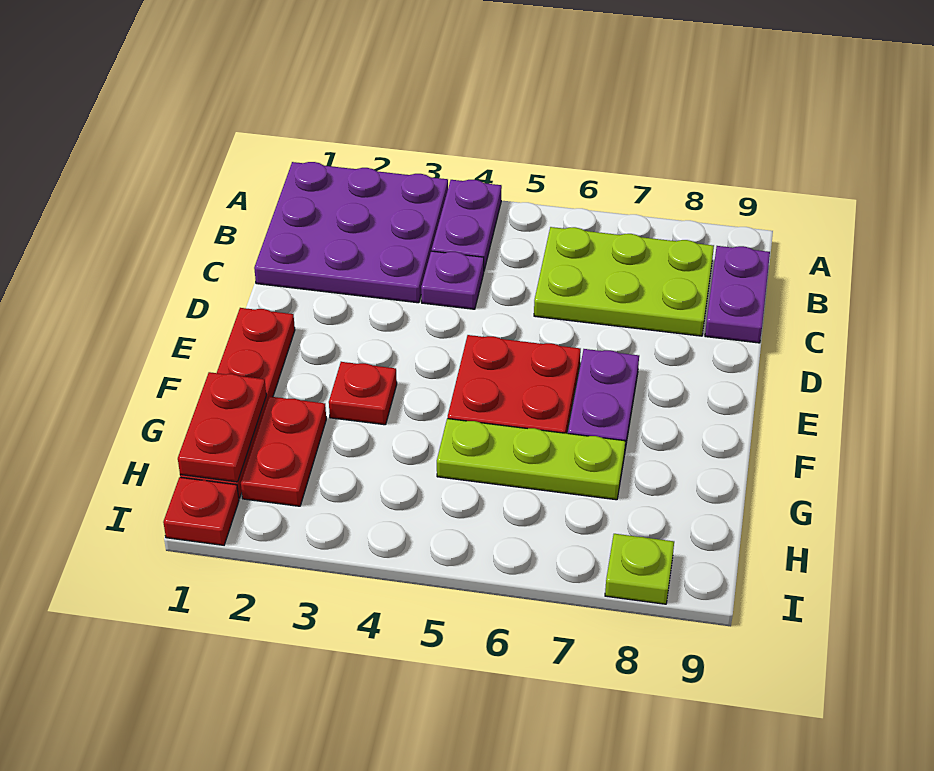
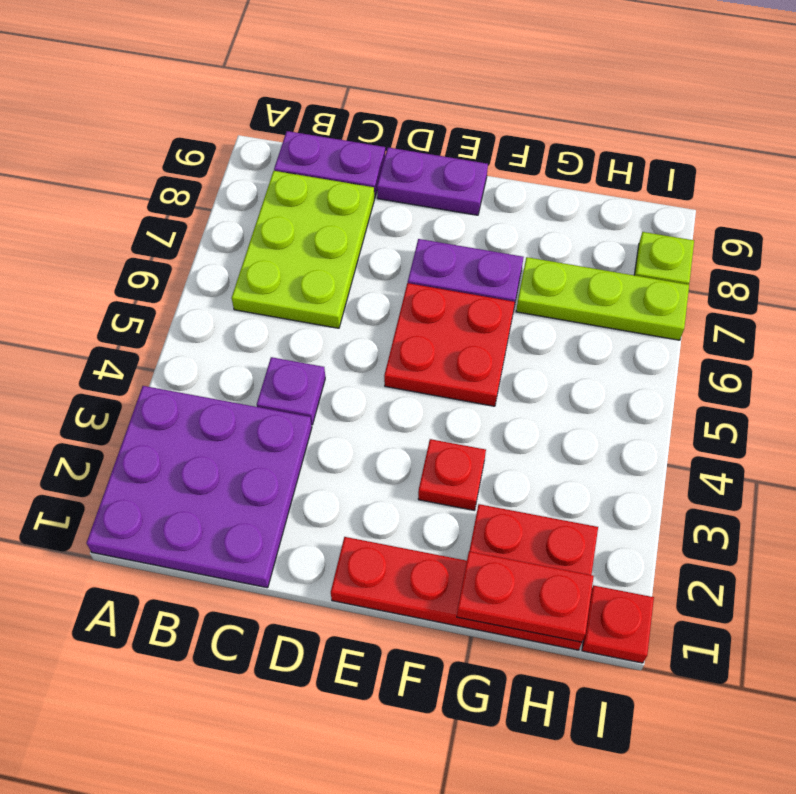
purple 1x2 plate [432,180,502,270] -> purple 1x2 plate moved to [377,147,488,215]
lime 1x3 plate [437,419,625,500] -> lime 1x3 plate turned to [516,257,689,340]

